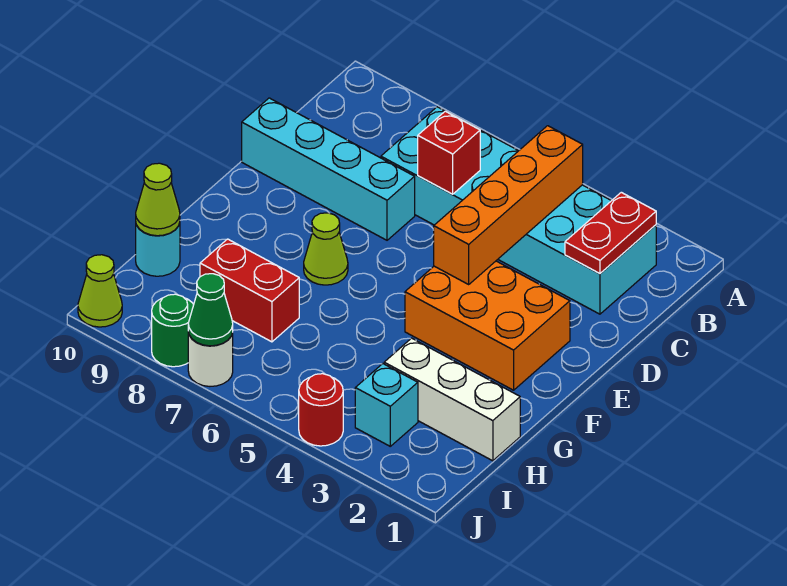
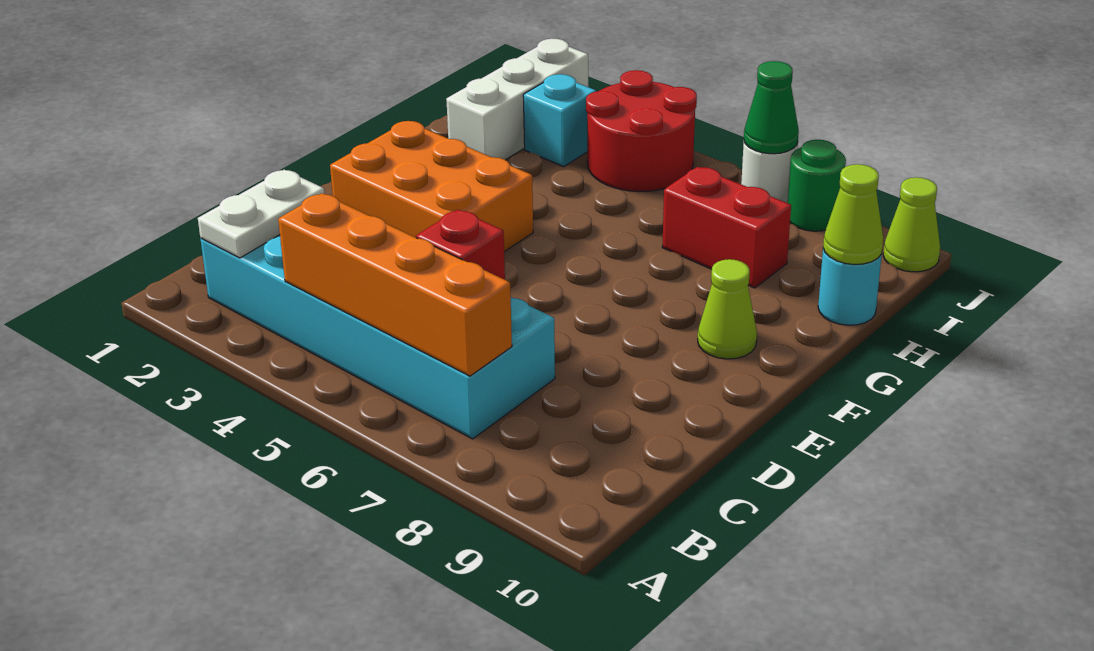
red 1x2 plate [565,192,656,273] -> white 1x2 plate [198,170,324,258]
orange 1x4 brick [434,126,583,284] -> orange 1x4 brick turned to [278,193,512,376]
cyan 1x4 brick [242,98,415,240] -> none
lime 1x1 cone [304,213,348,285] -> lime 1x1 cone moved to [698,259,757,359]
white 1x3 brick [384,338,520,461] -> white 1x3 brick turned to [446,39,588,160]
red 1x1 round brick [299,374,343,446] -> red 2x2 round brick [586,70,697,192]

